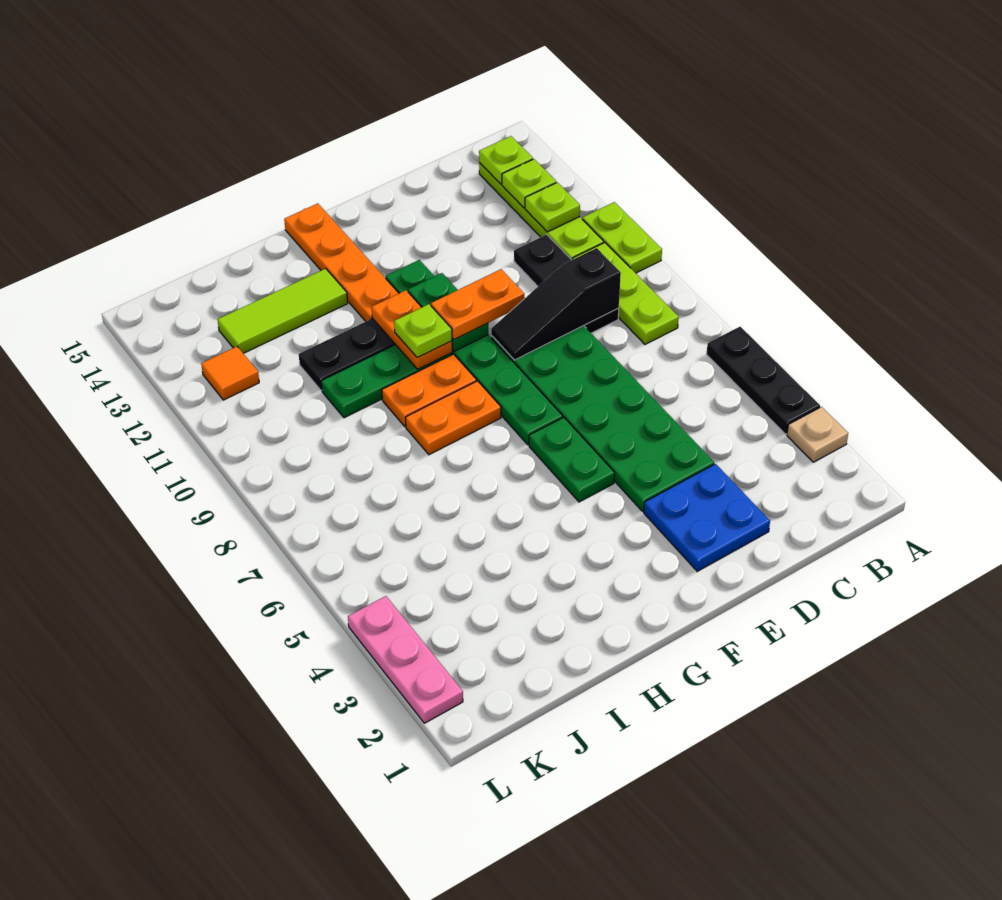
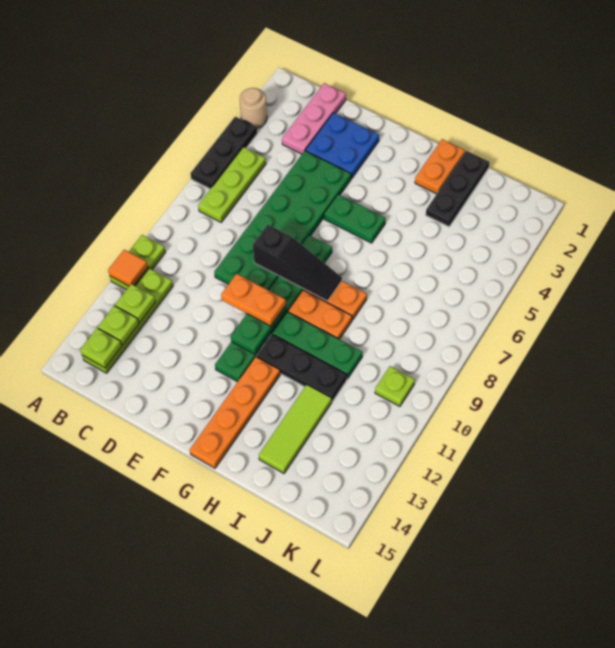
tan 1x1 plate [787,407,848,462] -> tan 1x1 round brick [240,88,267,128]
lime 1x3 plate [572,243,679,345] -> lime 1x3 plate moved to [198,147,266,222]
black 1x3 plate [514,235,619,333] -> black 1x3 plate moved to [426,151,490,227]
black 1x3 slope [491,248,621,360] -> black 1x3 slope moved to [253,225,342,301]
green 1x2 plate [529,417,615,502] -> green 1x2 plate turned to [324,194,386,243]
orange 1x2 plate [372,290,452,369] -> orange 1x2 plate moved to [415,139,465,194]
lime 1x1 plate [394,304,452,358] -> lime 1x1 plate moved to [375,366,415,406]
lime 1x3 tile [218,269,348,353] -> lime 1x3 tile turned to [259,385,332,473]
orange 1x1 tile [201,347,259,400] -> orange 1x1 tile moved to [108,250,148,286]
pink 1x3 plate [348,596,463,723] -> pink 1x3 plate moved to [282,83,346,154]

